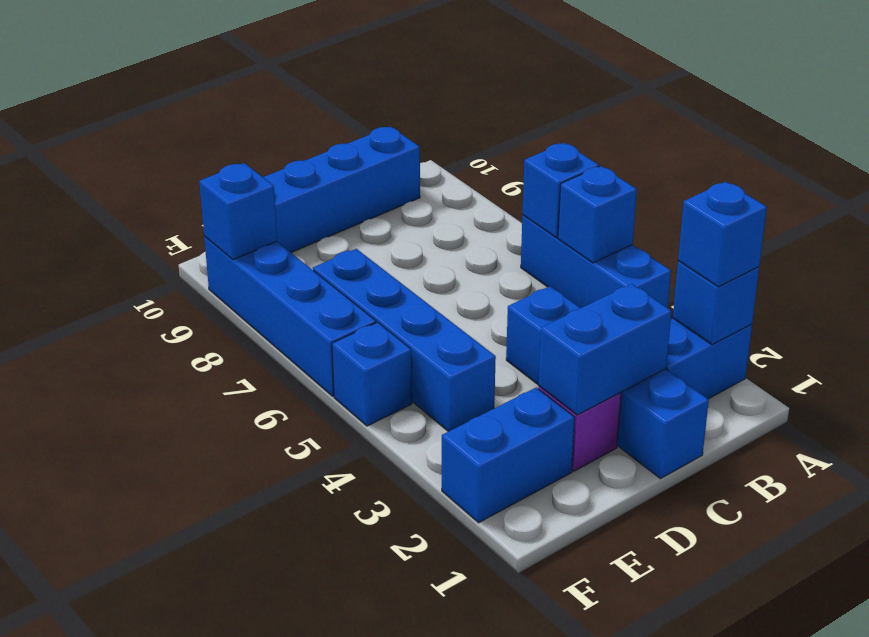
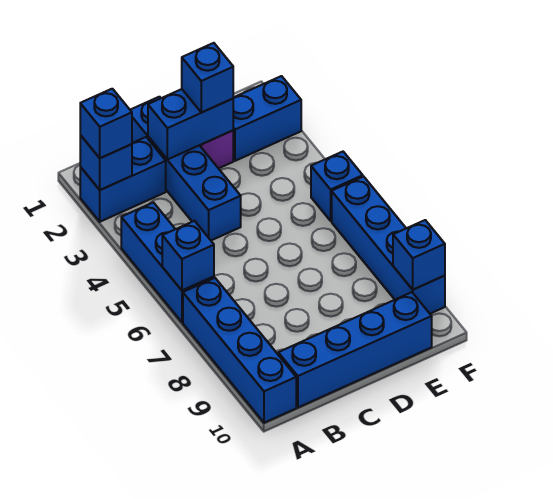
blue 1x1 brick [558,166,637,263] -> blue 1x1 brick moved to [182,43,233,112]
blue 1x4 brick [313,249,496,432] -> blue 1x4 brick moved to [183,278,296,423]

